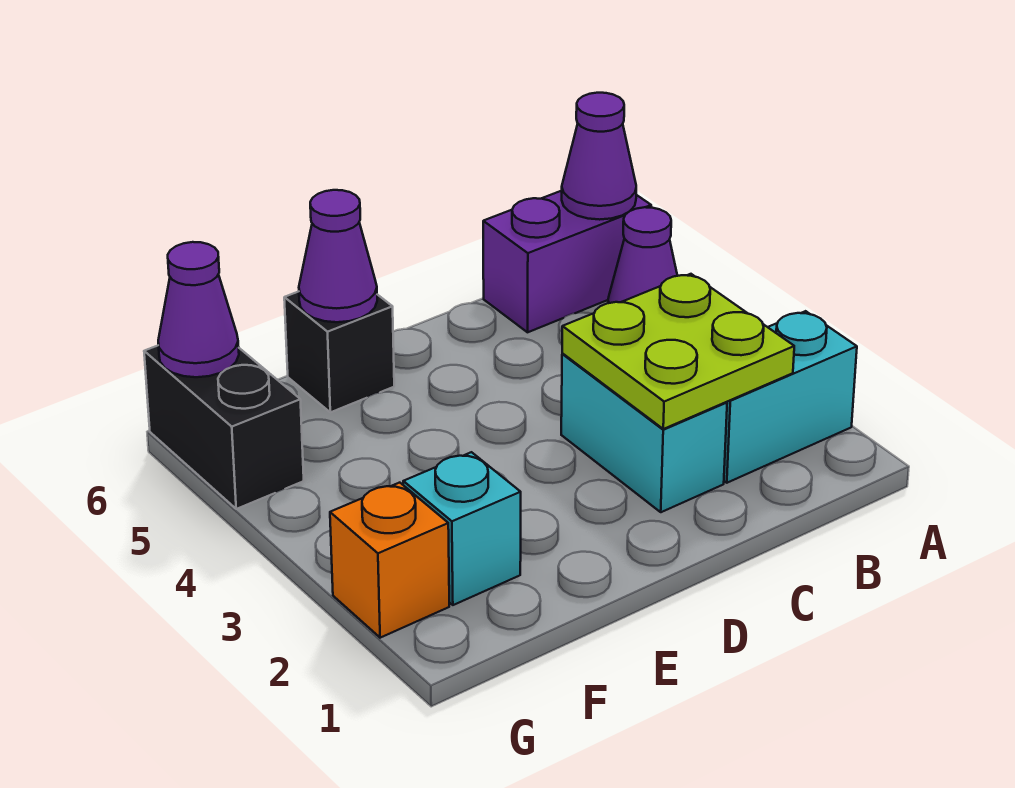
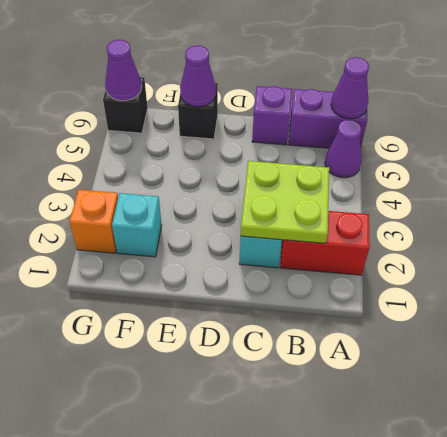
cyan 1x2 brick [724,311,857,483] -> red 1x2 brick [280,211,370,275]
none -> purple 1x1 brick [252,86,292,145]
black 1x2 brick [144,345,304,509] -> black 1x1 brick [103,77,148,133]

